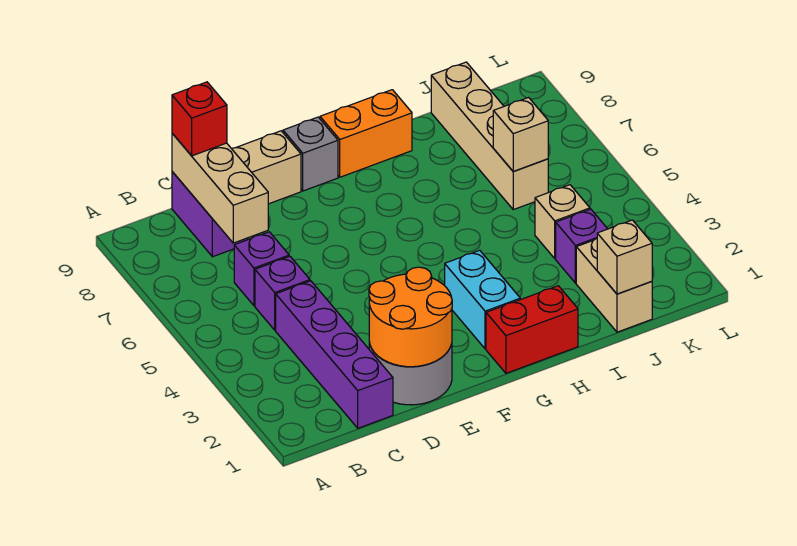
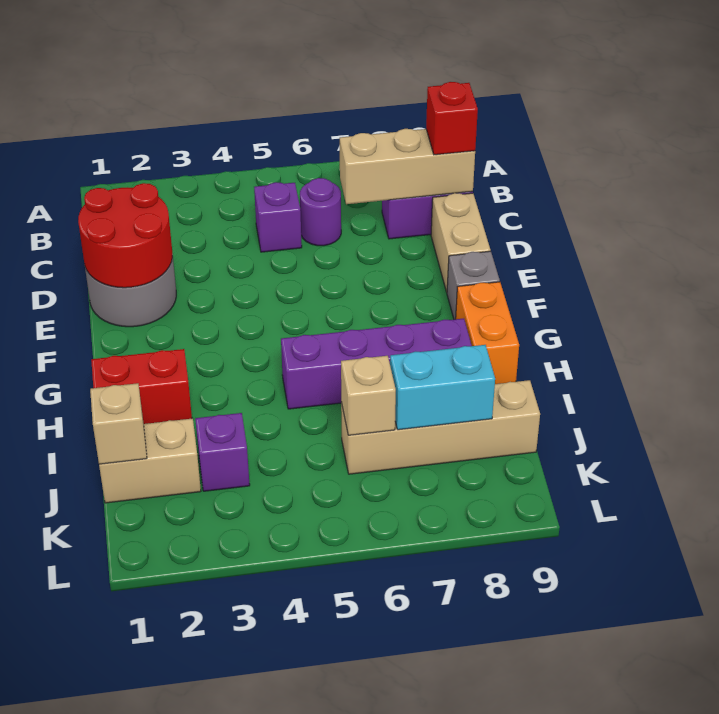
purple 1x4 brick [276,281,393,428] -> purple 1x4 brick moved to [281,319,472,409]
purple 1x1 brick [234,232,289,306] -> purple 1x1 round brick [300,178,341,246]
orange 2x2 round brick [369,267,452,367] -> red 2x2 round brick [78,183,172,288]
red 1x2 brick [486,286,578,373] -> red 1x2 brick turned to [91,349,192,424]
cyan 1x2 brick [445,250,520,349] -> cyan 1x2 brick moved to [390,345,495,430]
tan 1x1 brick [535,185,590,259] -> none

